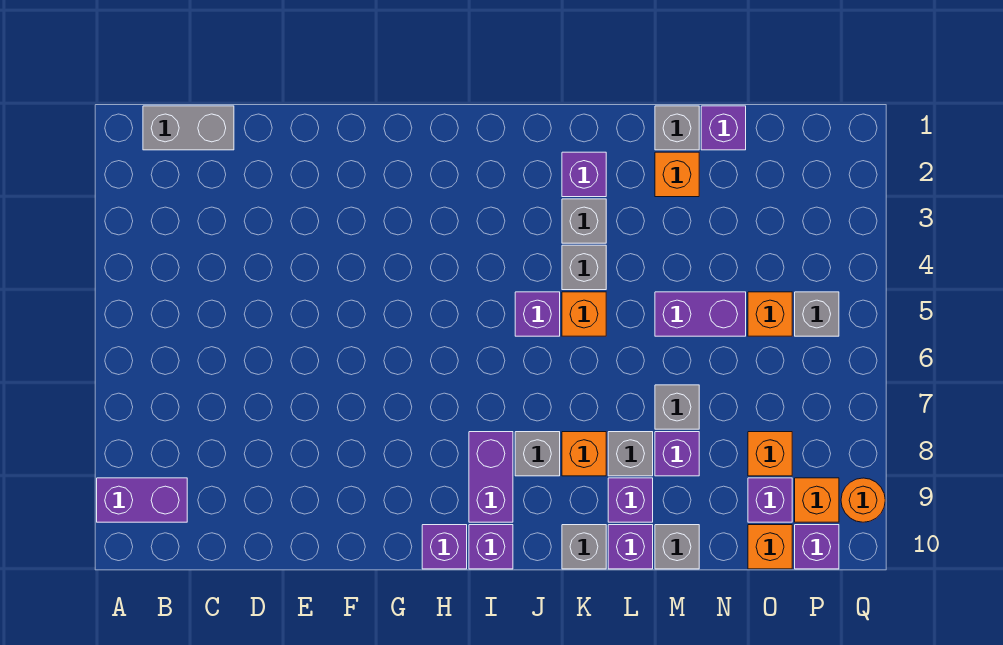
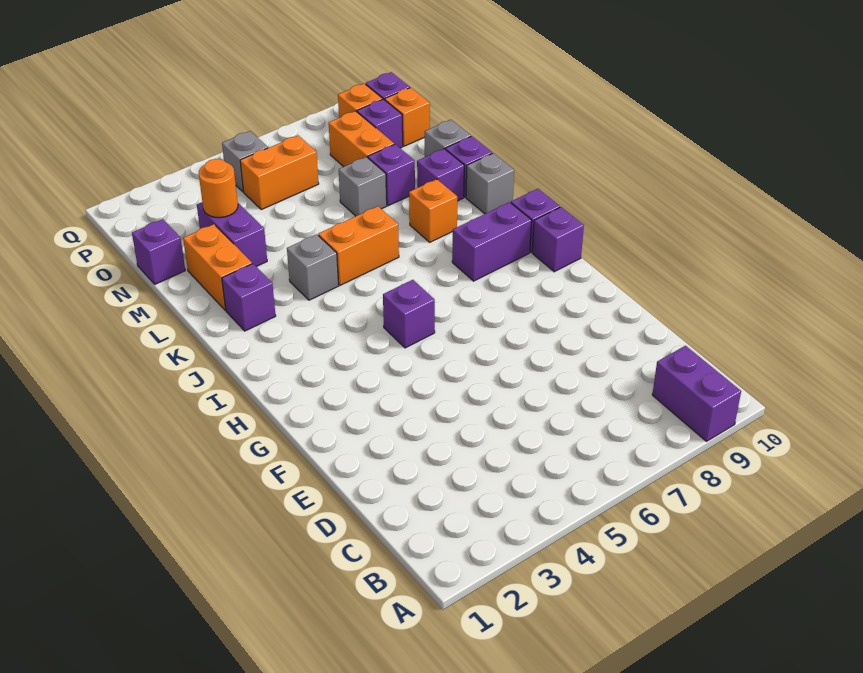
grey 1x2 brick [143,106,234,150] -> none
purple 1x1 brick [515,292,560,336] -> purple 1x1 brick moved to [383,280,435,348]
grey 1x1 brick [515,432,560,476] -> none
grey 1x1 brick [562,199,606,243] -> none
orange 1x1 brick [562,292,606,336] -> orange 1x2 brick [318,206,399,285]
grey 1x1 brick [608,432,653,476] -> none
grey 1x1 brick [655,106,699,150] -> none
orange 1x1 brick [655,152,699,197] -> orange 1x2 brick [183,224,252,310]
purple 1x2 brick [655,292,746,336] -> purple 1x2 brick moved to [197,202,267,267]
orange 1x1 brick [748,292,792,336] -> orange 1x2 brick [240,135,319,209]
orange 1x1 brick [748,432,792,476] -> orange 1x2 brick [329,111,394,167]
orange 1x1 round brick [841,478,885,522] -> orange 1x1 round brick moved to [199,159,238,218]

